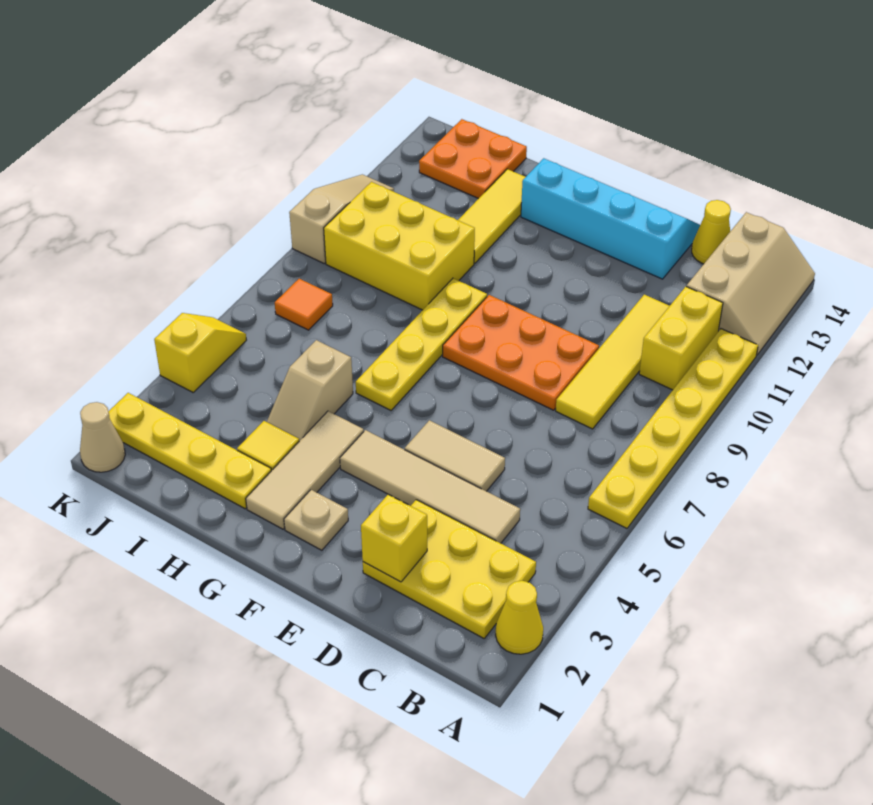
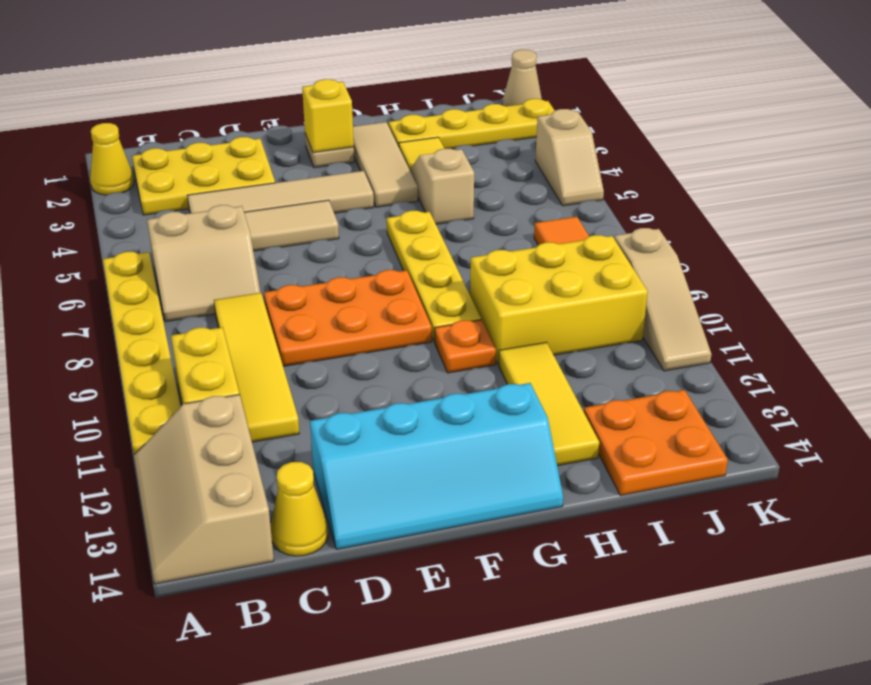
none -> tan 2x2 slope [147,205,260,322]
yellow 1x1 brick [361,495,427,582] -> yellow 1x1 brick moved to [302,79,354,152]
none -> orange 1x1 plate [435,320,496,373]
yellow 1x2 slope [154,313,246,392] -> tan 1x2 slope [535,109,604,206]

